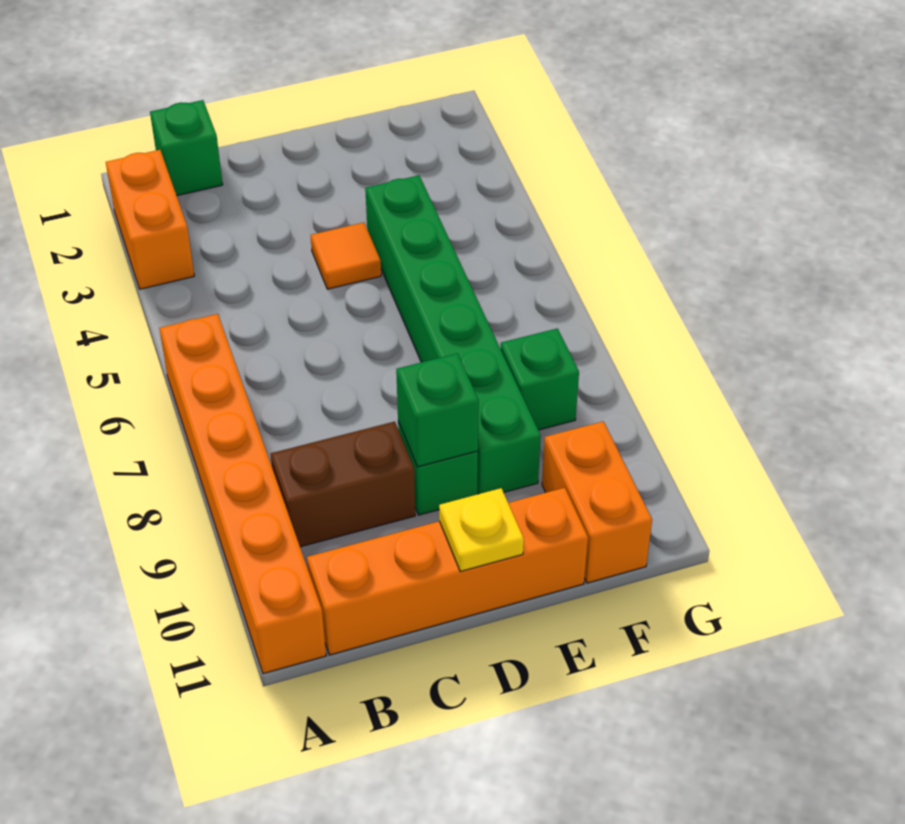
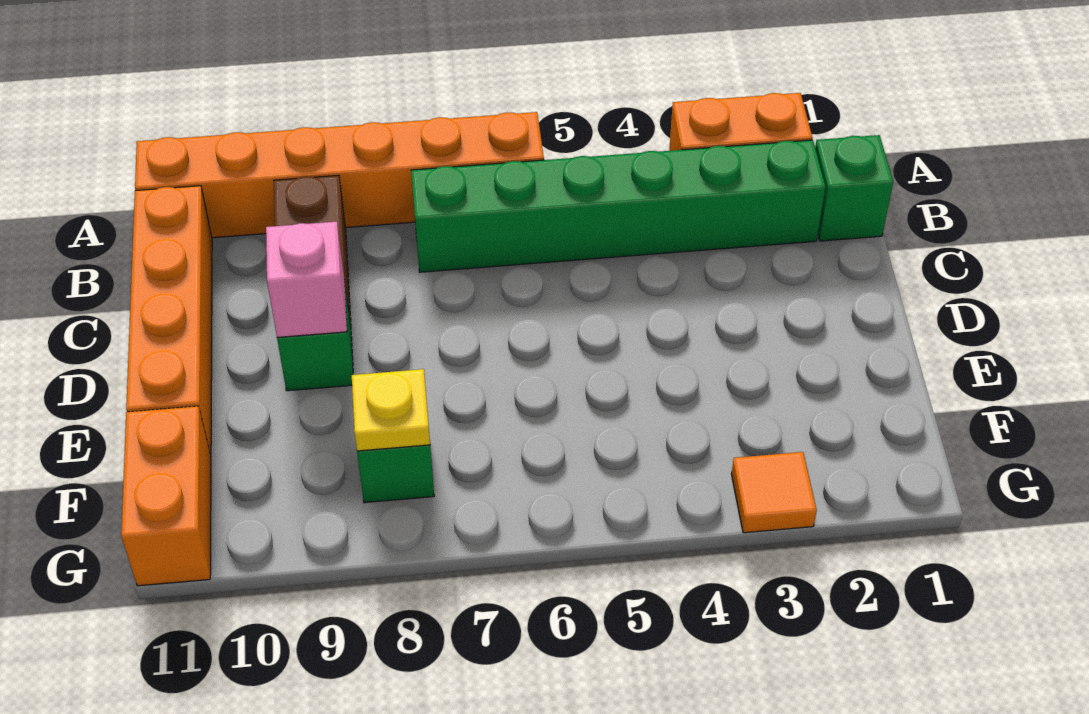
orange 1x1 tile [311,222,381,289] -> orange 1x1 tile moved to [732,452,817,533]
green 1x1 brick [396,353,479,467] -> pink 1x1 brick [266,222,347,337]
yellow 1x1 plate [439,488,524,572] -> yellow 1x1 plate moved to [352,369,430,451]
green 1x6 brick [365,175,541,494] -> green 1x6 brick moved to [411,140,825,272]
orange 1x2 brick [542,421,652,583] -> orange 1x2 brick turned to [121,406,211,586]

